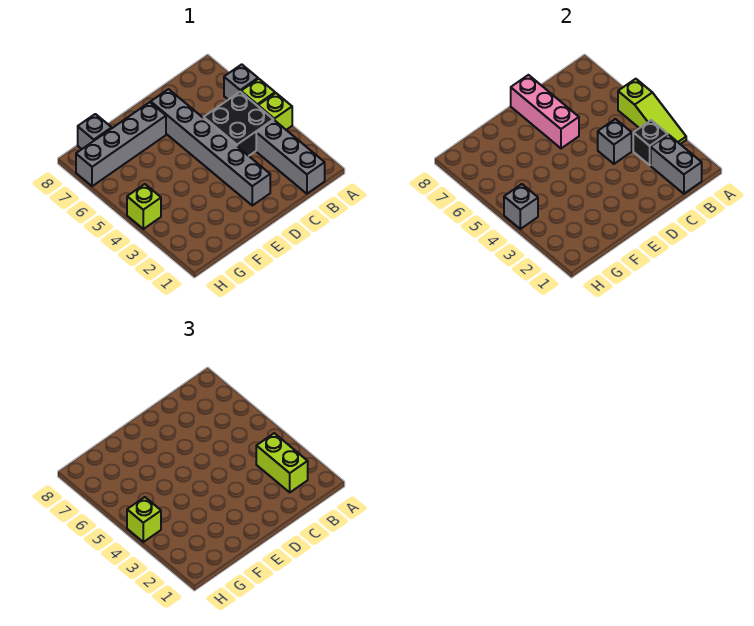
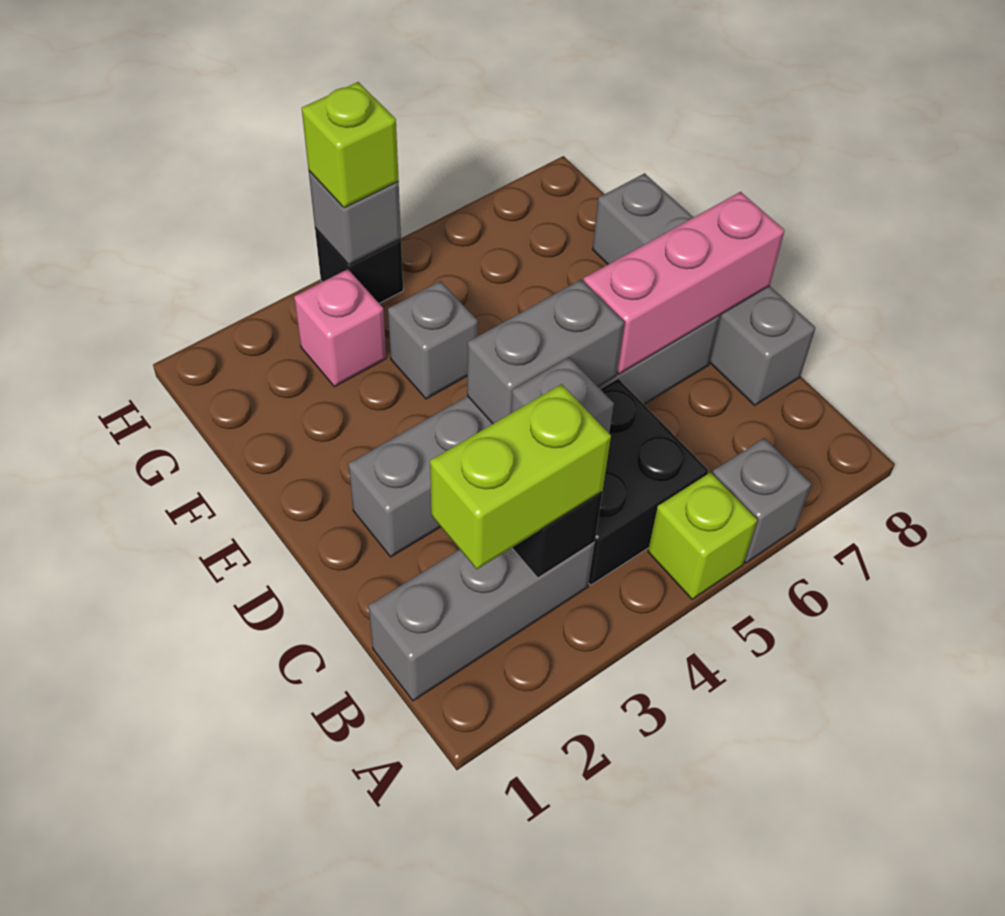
lime 1x3 slope [618,79,686,144] -> none
lime 1x1 brick [258,93,292,130] -> none
grey 1x2 brick [651,134,702,194] -> grey 1x2 brick moved to [467,280,624,424]
grey 1x4 brick [76,102,166,186] -> grey 1x4 brick moved to [592,173,816,405]
none -> pink 1x1 brick [294,269,386,387]
grey 1x1 brick [78,114,112,149] -> grey 1x1 brick moved to [388,281,478,399]
lime 1x1 brick [127,184,161,229] -> black 1x1 brick [315,228,403,303]

